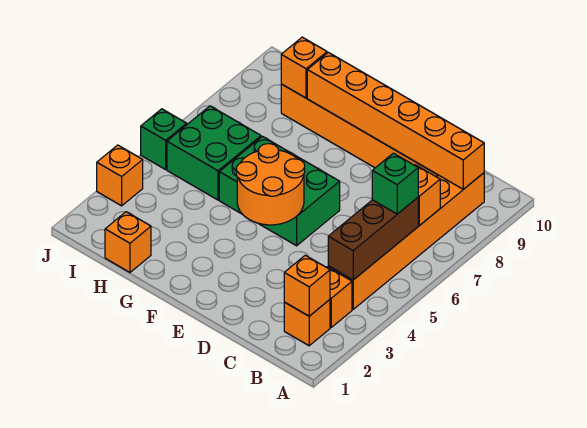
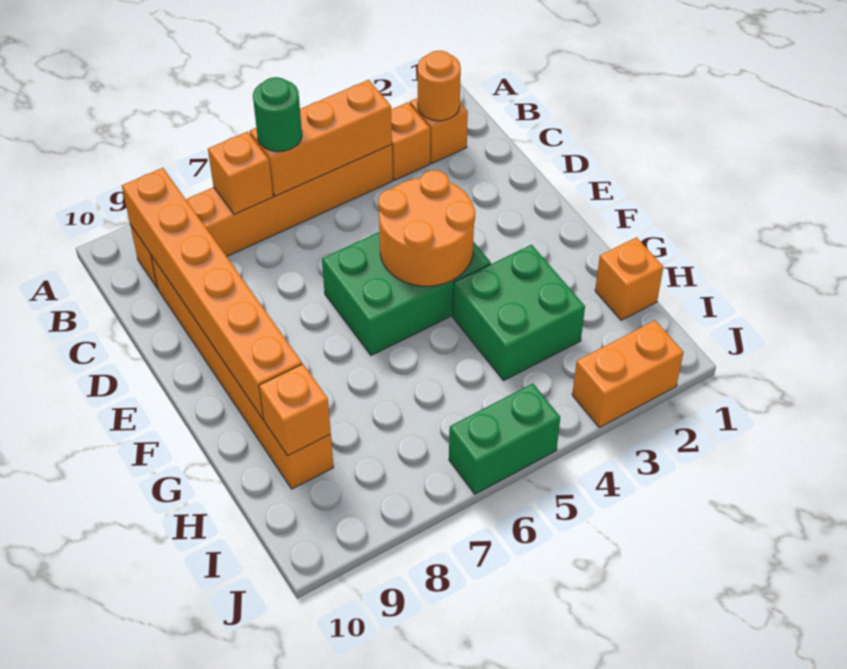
orange 1x1 brick [284,255,330,316] -> orange 1x1 round brick [418,51,461,121]
brown 1x3 brick [328,198,418,280] -> orange 1x3 brick [250,80,392,196]
green 1x1 brick [372,153,418,214] -> green 1x1 round brick [253,77,302,152]
green 2x3 brick [219,136,340,246] -> green 2x3 brick turned to [322,232,491,355]
green 2x2 brick [167,106,261,200] -> green 2x2 brick moved to [453,245,585,381]
orange 1x1 brick [97,145,143,206] -> orange 1x2 brick [572,320,684,427]
green 1x1 brick [141,109,187,169] -> green 1x2 brick [449,384,560,494]

